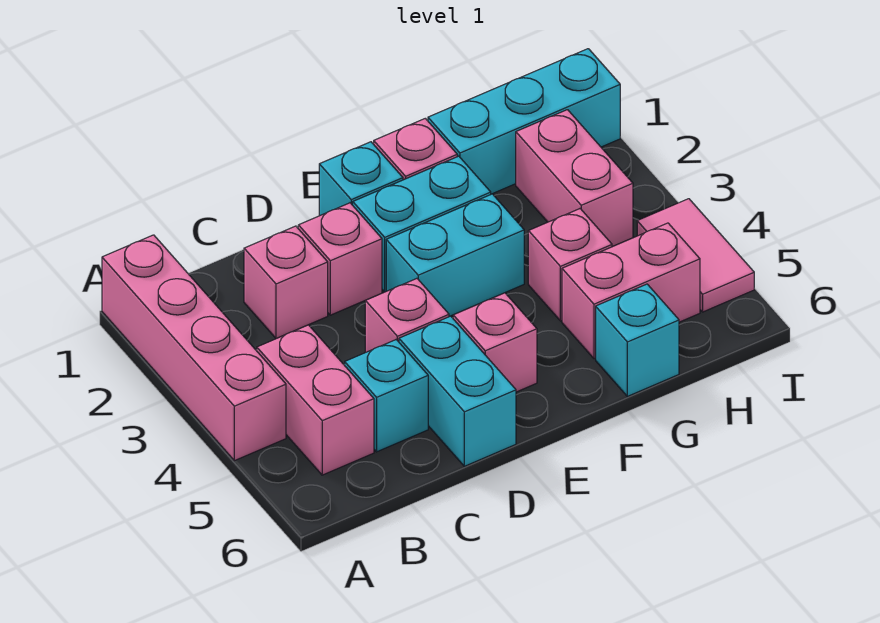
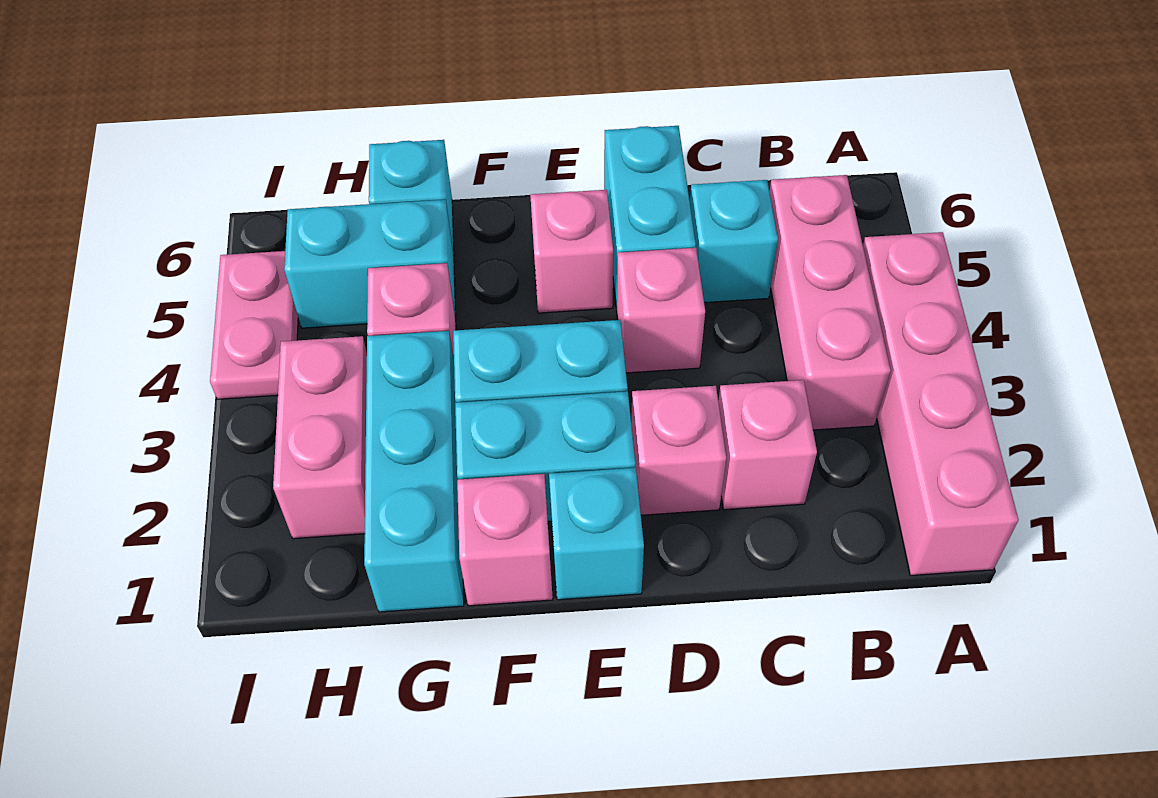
pink 1x2 brick [257,325,374,475] -> pink 1x3 brick [769,175,891,430]
cyan 1x3 brick [428,49,620,194] -> cyan 1x3 brick turned to [364,331,464,612]
pink 1x2 brick [562,223,700,359] -> cyan 1x2 brick [284,200,456,328]
pink 1x2 tile [637,199,754,312] -> pink 1x2 plate [210,251,298,399]

